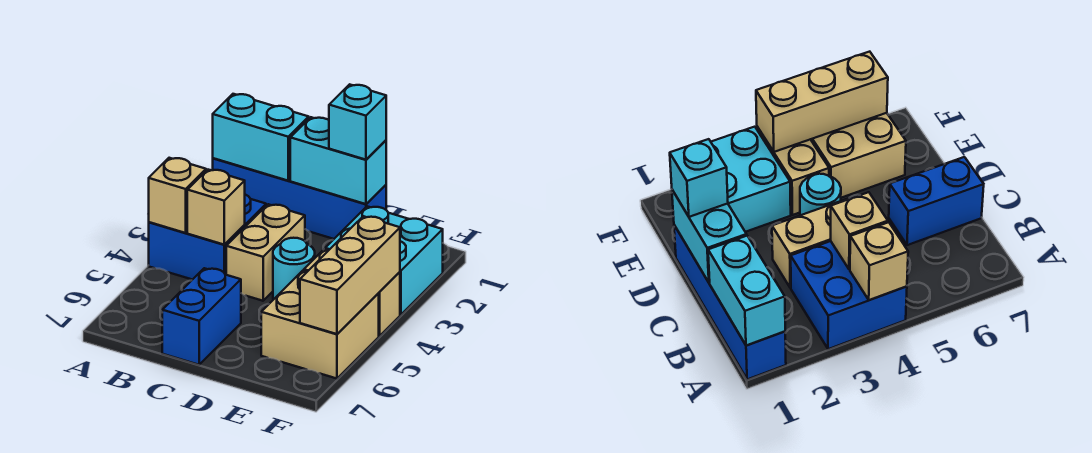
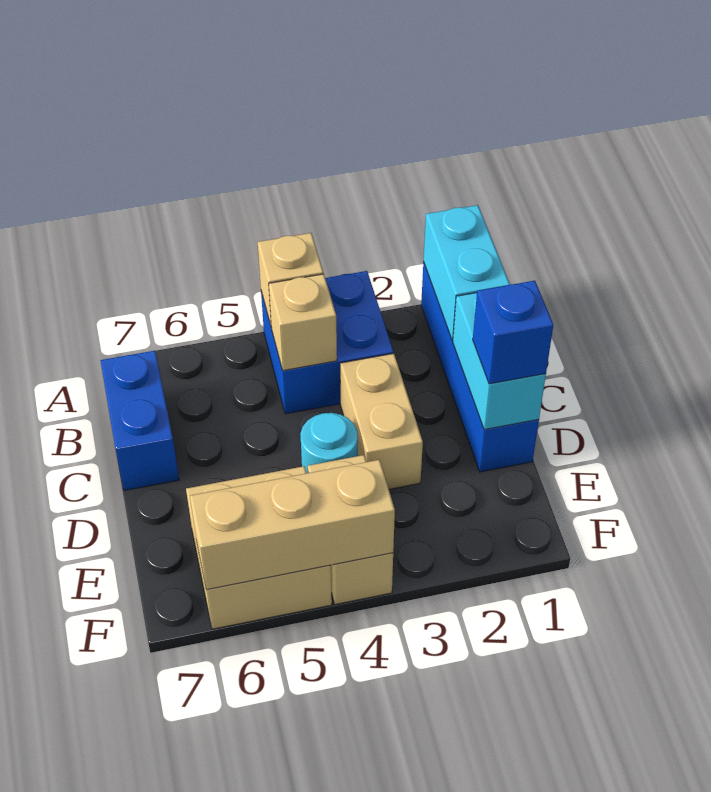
tan 1x2 brick [226,204,305,301] -> tan 1x2 brick turned to [340,353,423,489]
blue 1x2 brick [162,268,241,365] -> blue 1x2 brick turned to [100,351,179,491]
cyan 1x1 brick [329,84,386,160] -> blue 1x1 brick [473,281,553,384]
cyan 2x2 brick [325,206,443,315] -> none

